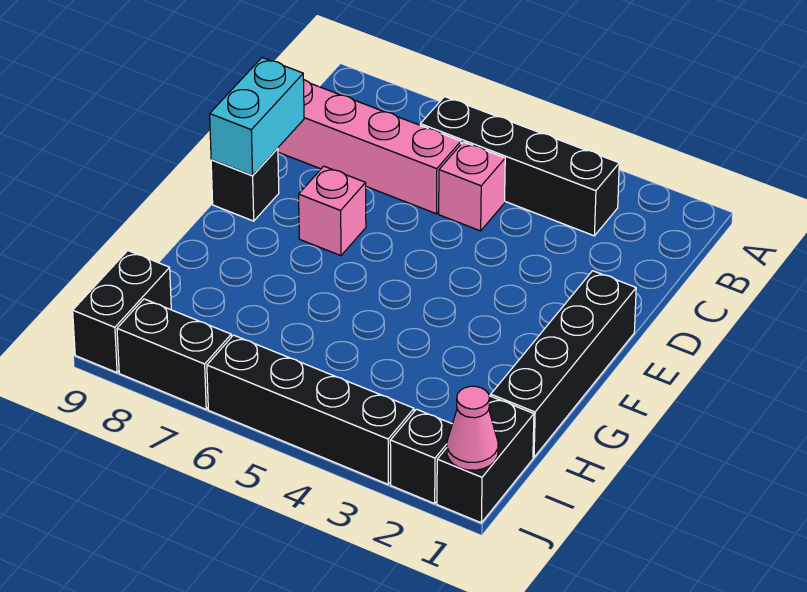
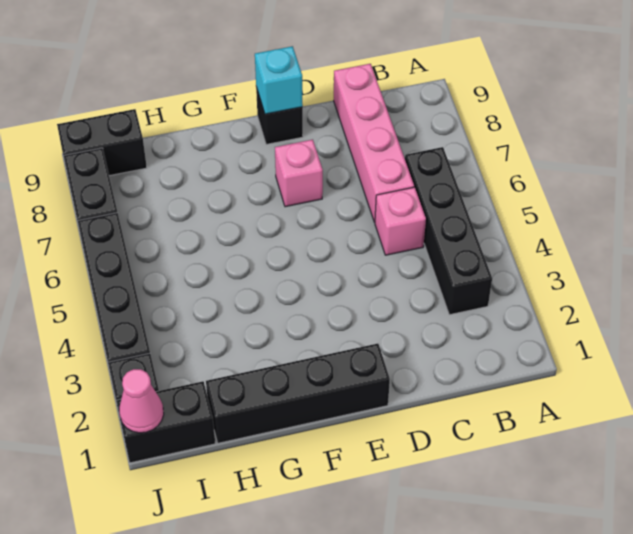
cyan 1x2 brick [210,58,304,175] -> cyan 1x1 brick [255,46,303,114]

